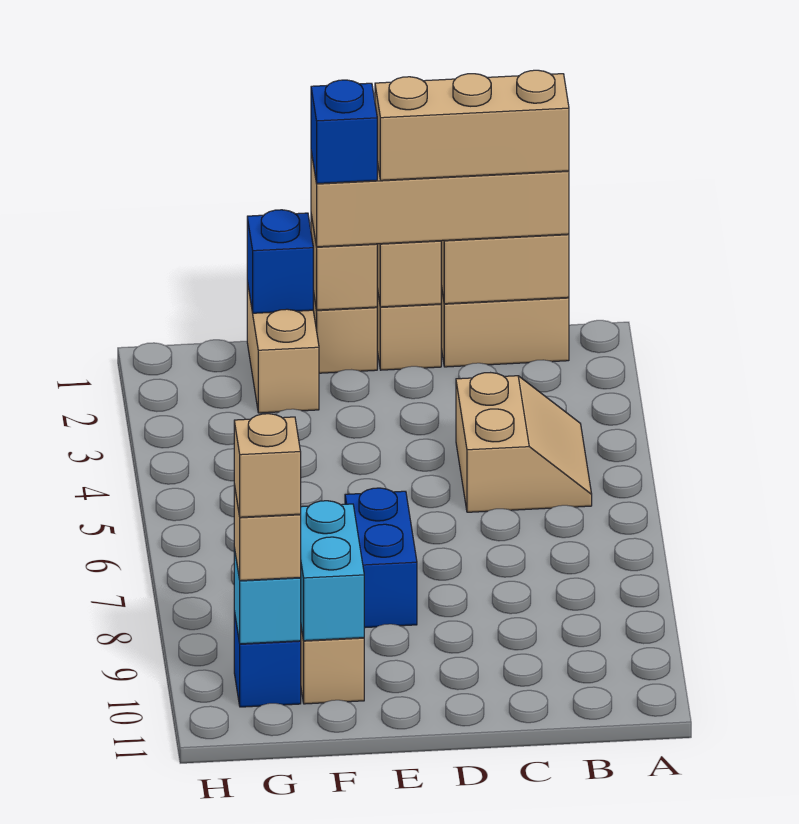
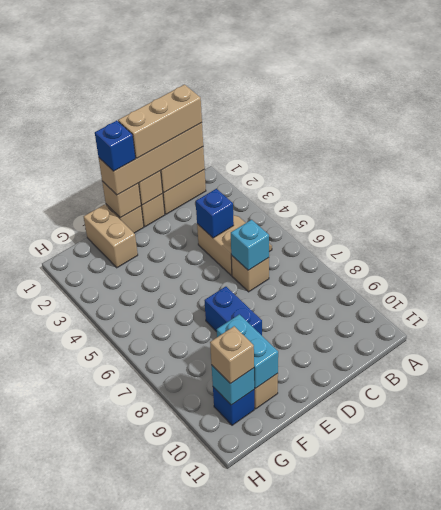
none -> cyan 1x1 brick [231,220,269,270]
blue 1x1 brick [247,210,313,313] -> blue 1x1 brick moved to [196,189,234,238]
tan 1x1 brick [234,414,301,517] -> tan 1x1 brick moved to [231,255,269,292]

